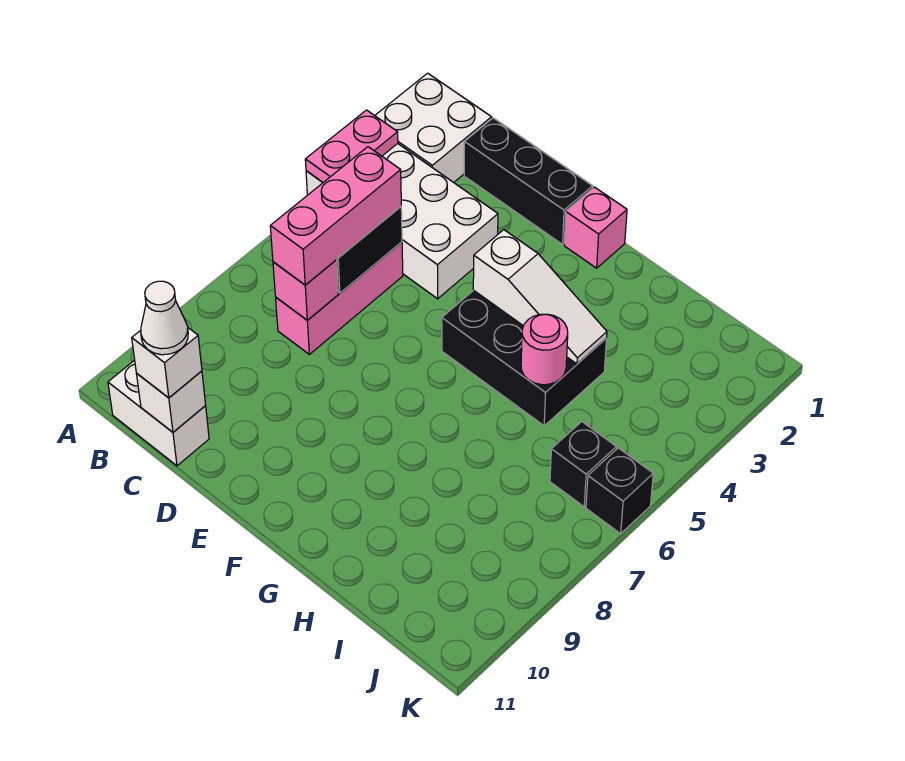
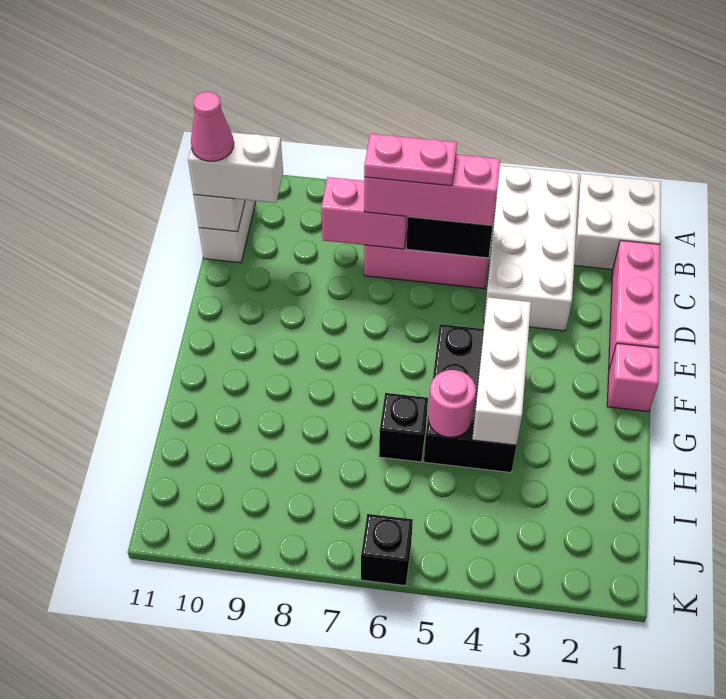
pink 1x2 plate [305,110,398,182] -> pink 1x2 plate moved to [364,134,457,186]
black 1x3 brick [464,118,593,244] -> pink 1x3 brick [609,240,660,369]
pink 1x1 brick [273,260,338,320] -> pink 1x2 brick [321,177,408,249]
white 1x1 brick [132,328,202,398] -> white 1x2 brick [188,132,283,203]
white 1x1 cone [141,281,188,355] -> pink 1x1 cone [191,92,234,161]
white 1x3 slope [473,230,607,364] -> white 1x3 brick [472,297,531,445]
black 1x1 brick [550,422,616,507] -> black 1x1 brick moved to [379,393,428,462]

